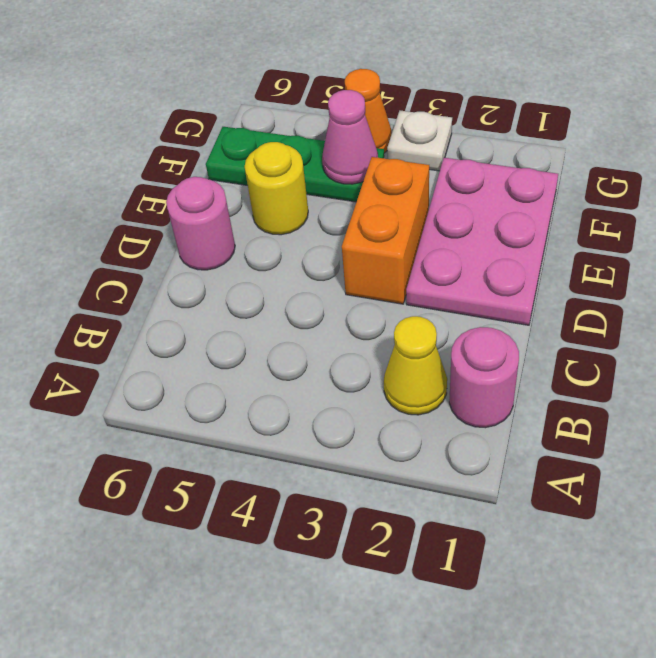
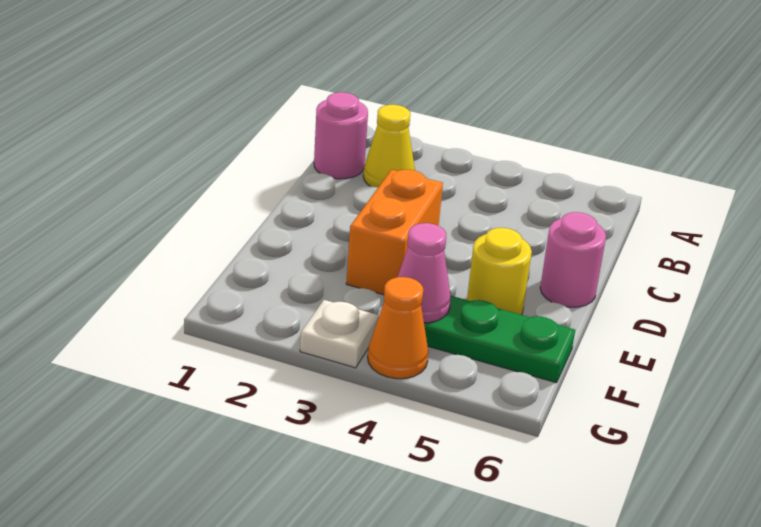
pink 2x3 plate [406,158,558,325] -> none

